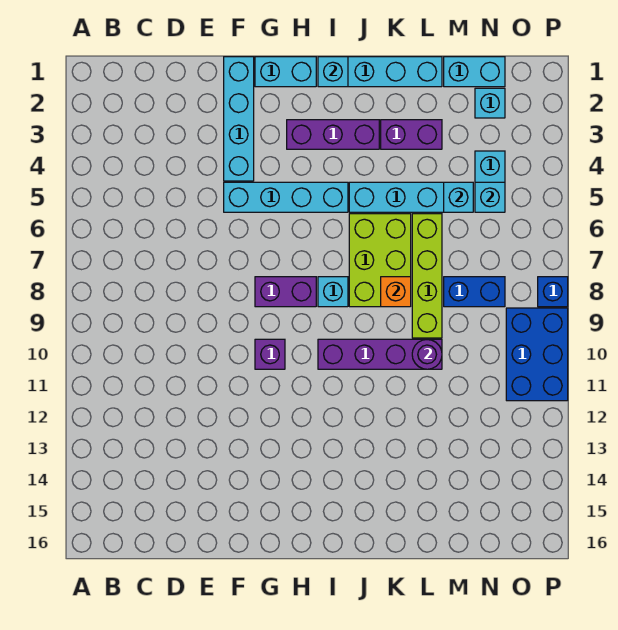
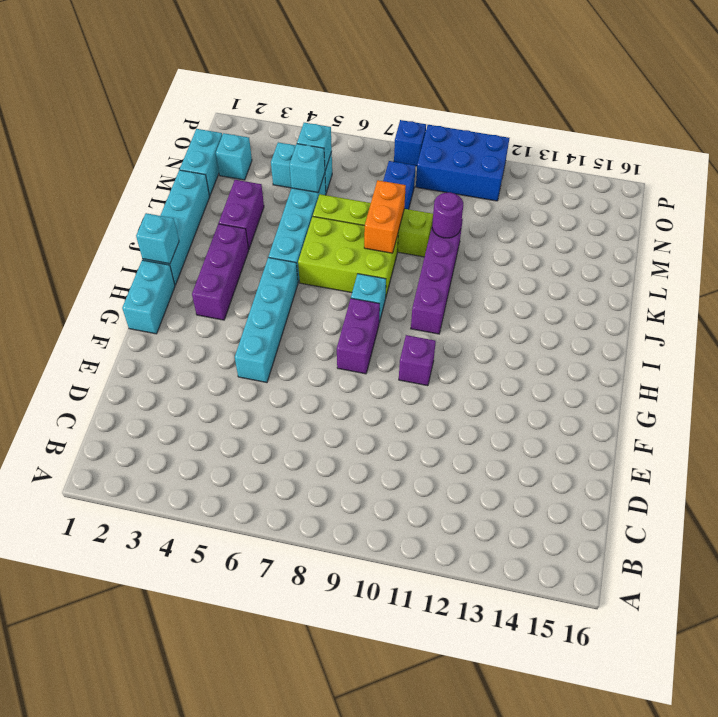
cyan 1x4 brick [224,57,254,181] -> none
orange 1x1 brick [381,277,411,307] -> orange 1x2 brick [364,180,406,253]

